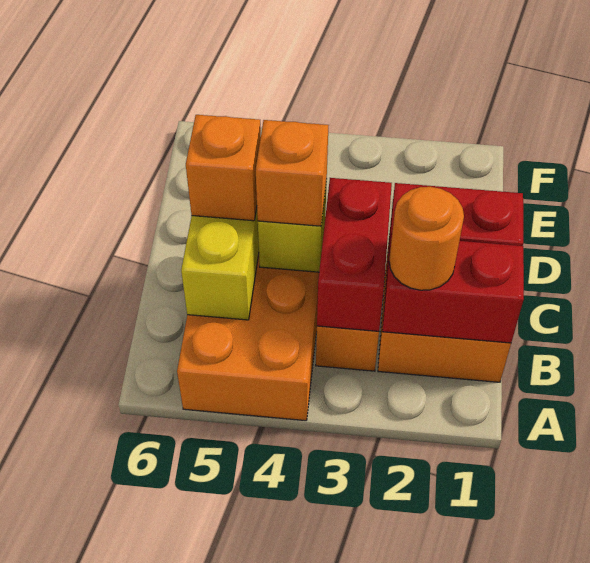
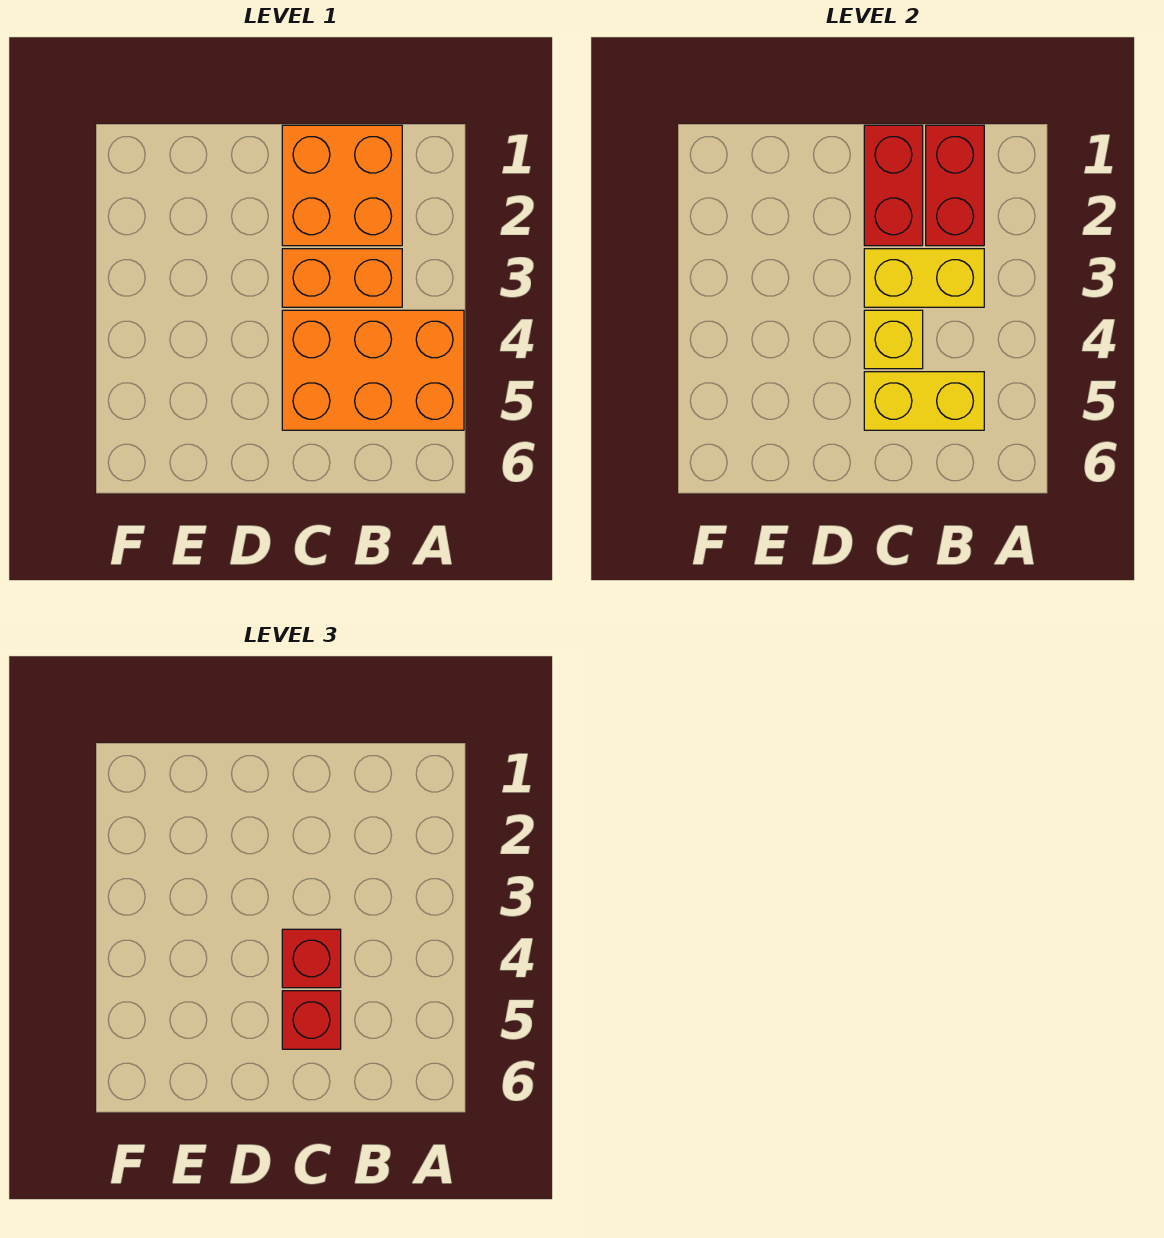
orange 1x1 round brick [389,187,464,290] -> none
red 1x2 brick [317,178,392,331] -> yellow 1x2 brick [864,249,984,307]
orange 1x1 brick [256,120,328,226] -> red 1x1 brick [282,929,341,988]
orange 1x1 brick [186,115,261,221] -> red 1x1 brick [282,991,341,1049]

